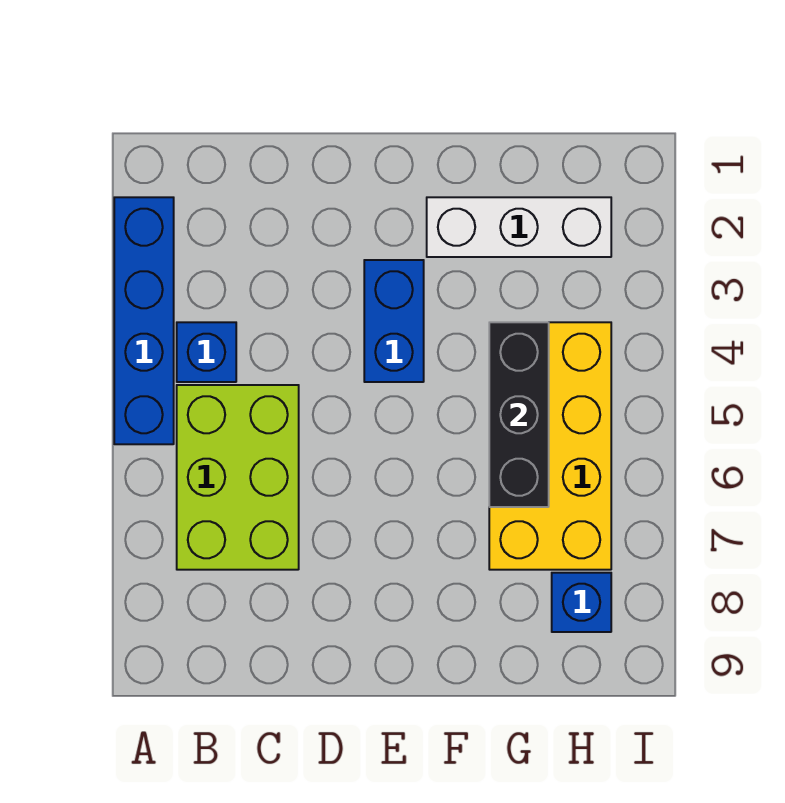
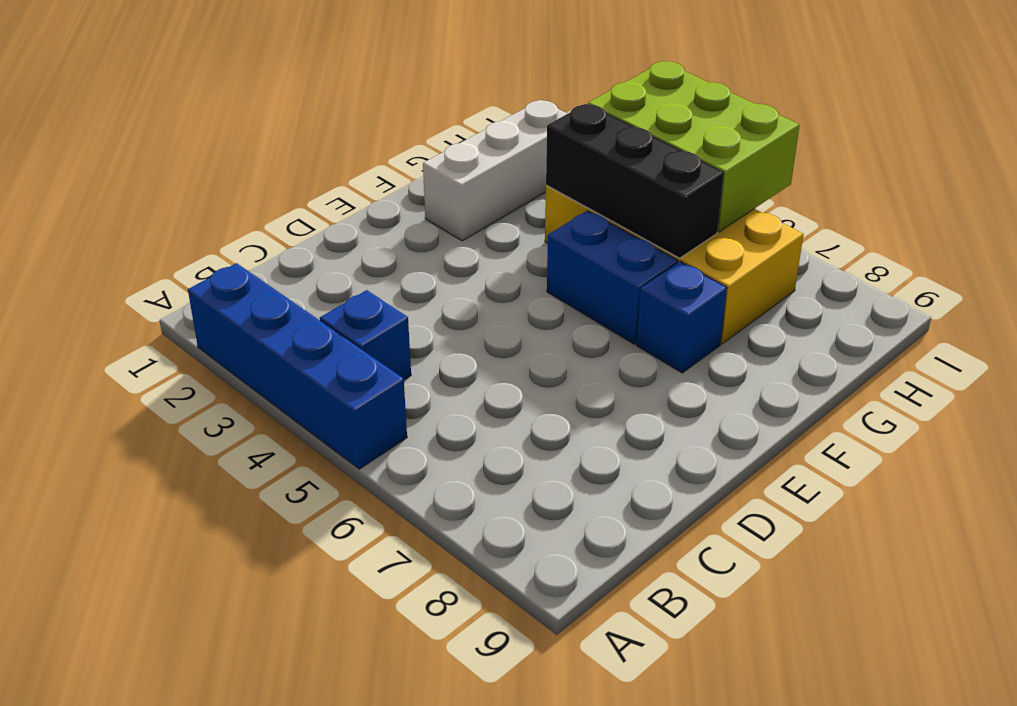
lime 2x3 brick [177,385,299,570] -> lime 2x3 brick moved to [588,61,800,232]
blue 1x2 brick [364,260,424,382] -> blue 1x2 brick moved to [547,211,678,344]
blue 1x1 brick [552,573,611,632] -> blue 1x1 brick moved to [637,262,727,373]

